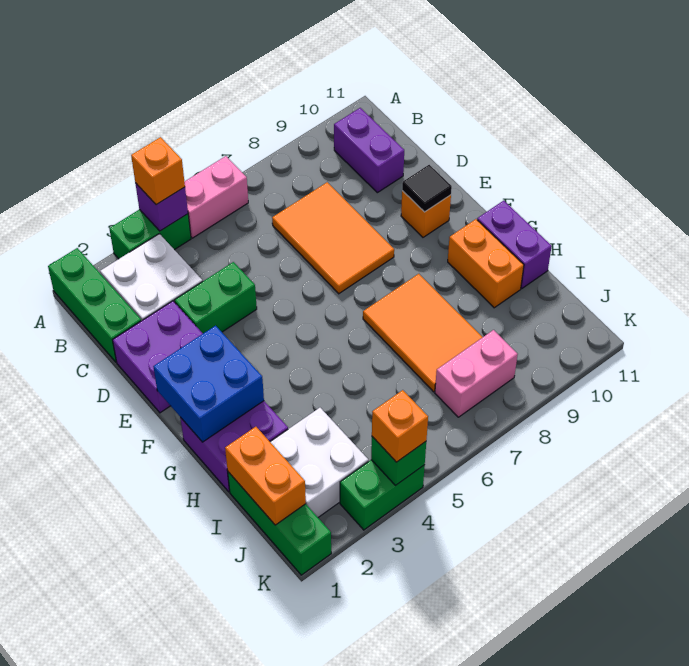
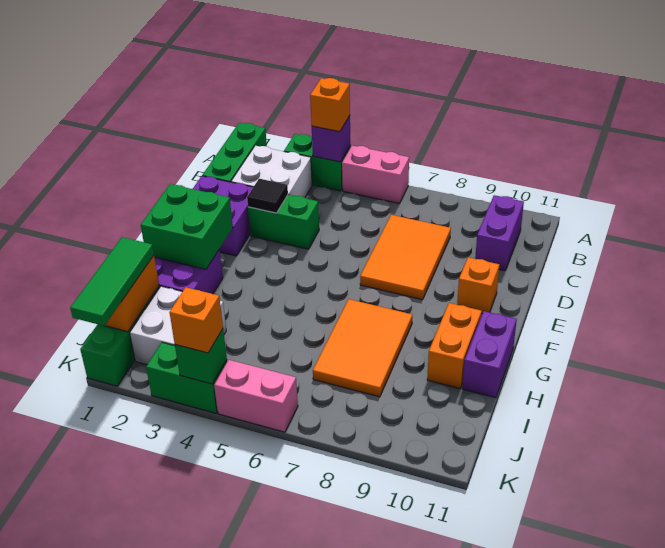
black 1x1 tile [402,165,452,212] -> black 1x1 tile moved to [247,179,288,213]
blue 2x2 brick [153,326,264,442] -> green 2x2 brick [141,184,233,269]
none -> green 1x3 tile [70,237,154,326]
pink 1x2 brick [435,330,518,417] -> pink 1x2 brick moved to [214,360,298,432]

